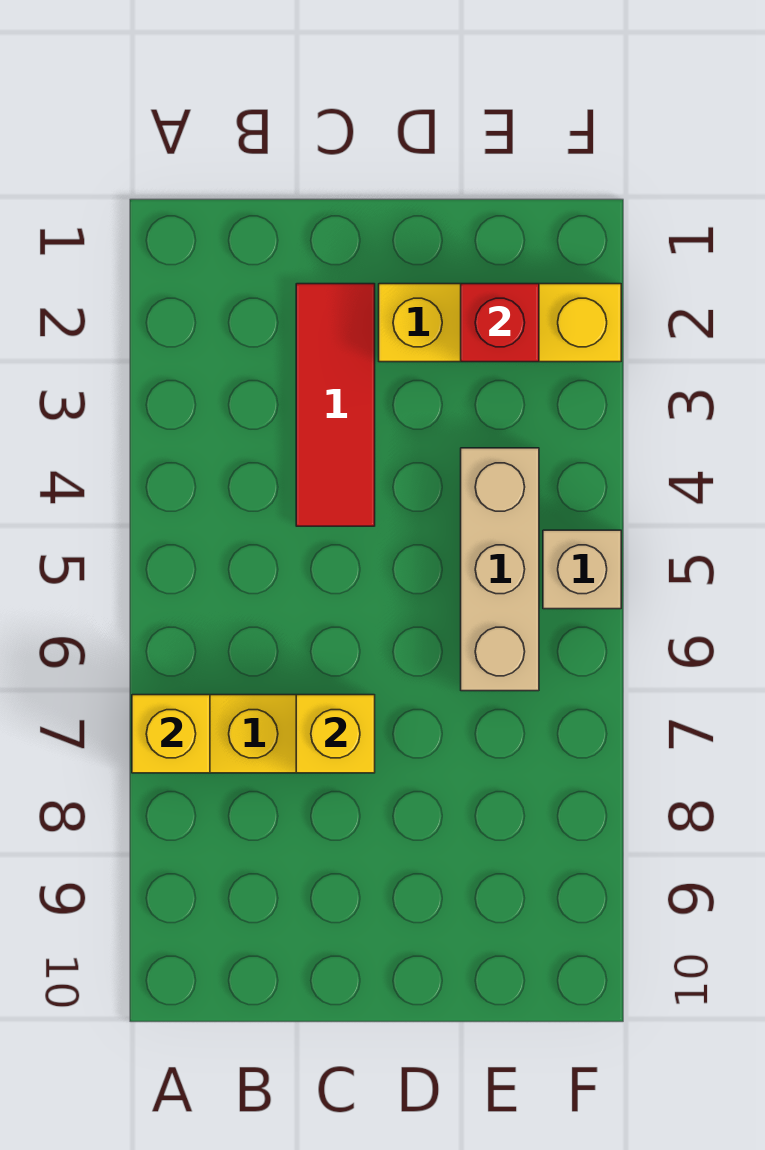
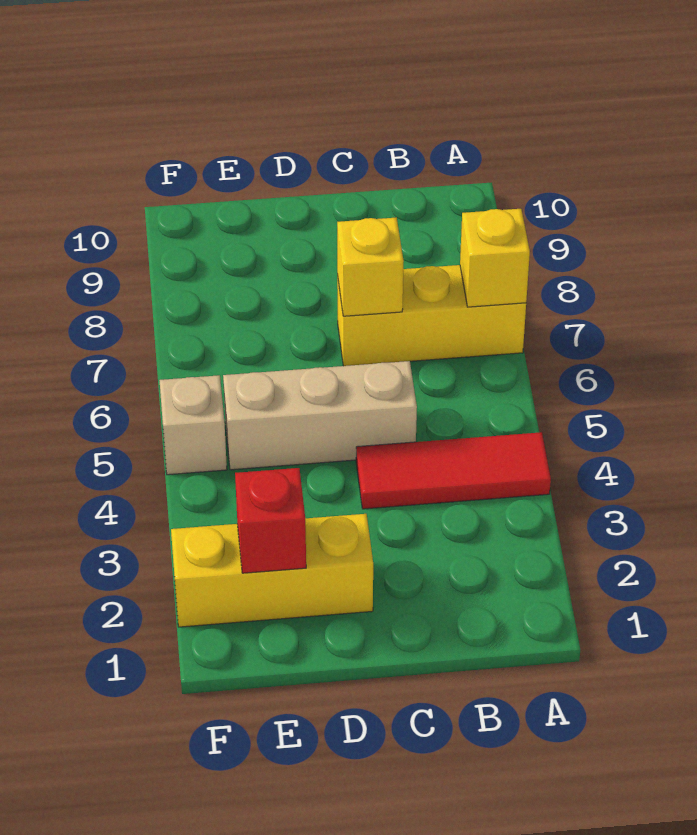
red 1x3 tile [296,284,375,526] -> red 1x3 tile turned to [356,432,551,509]
tan 1x3 brick [461,448,539,691] -> tan 1x3 brick turned to [223,361,417,470]

